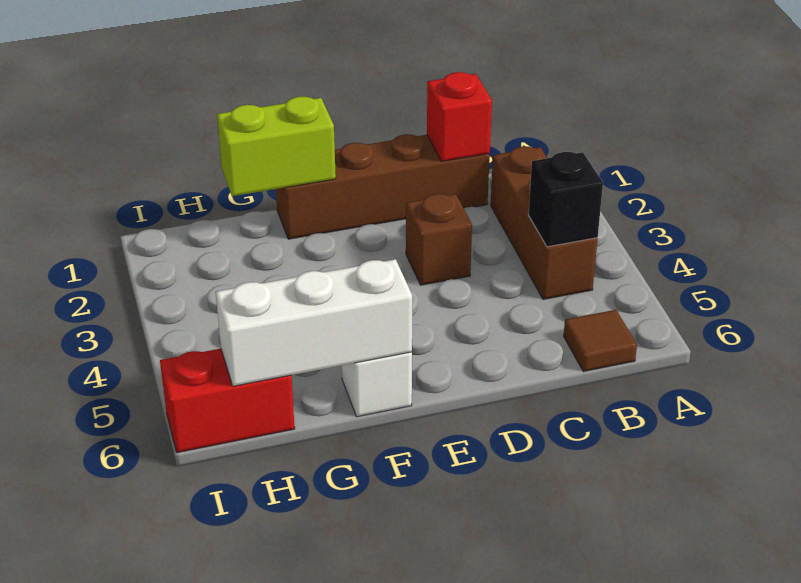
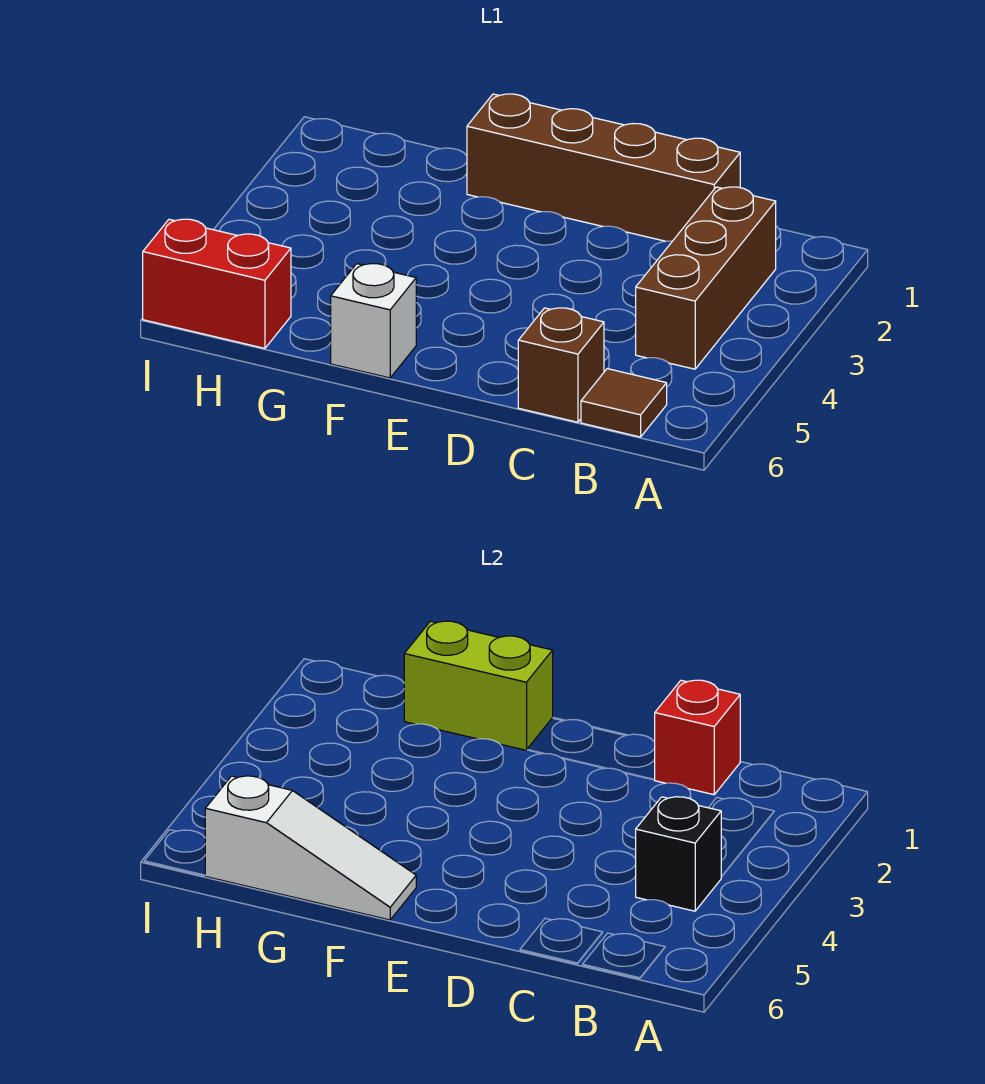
brown 1x1 brick [406,194,472,285] -> brown 1x1 brick moved to [518,308,604,422]
white 1x3 brick [216,259,412,386] -> white 1x3 slope [205,776,416,920]

